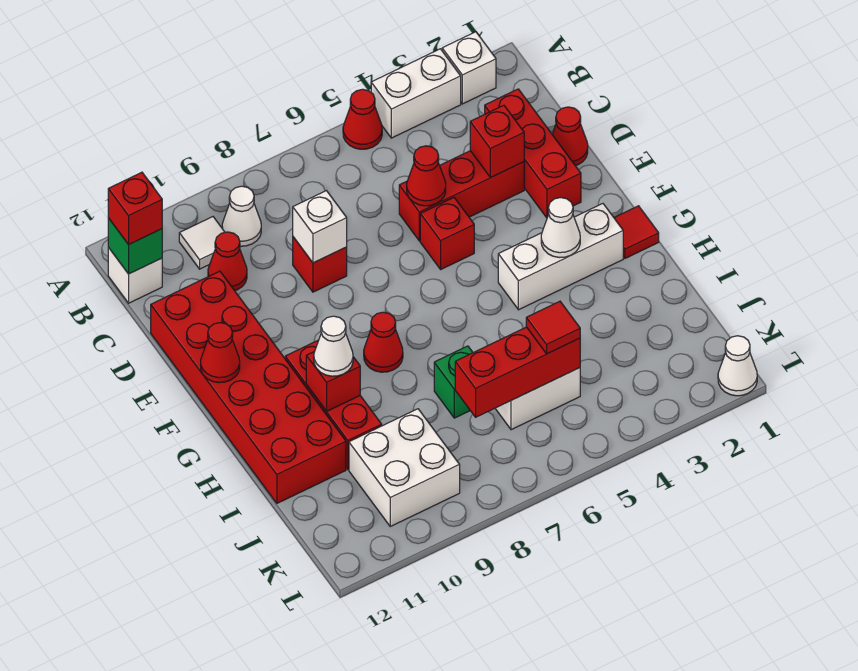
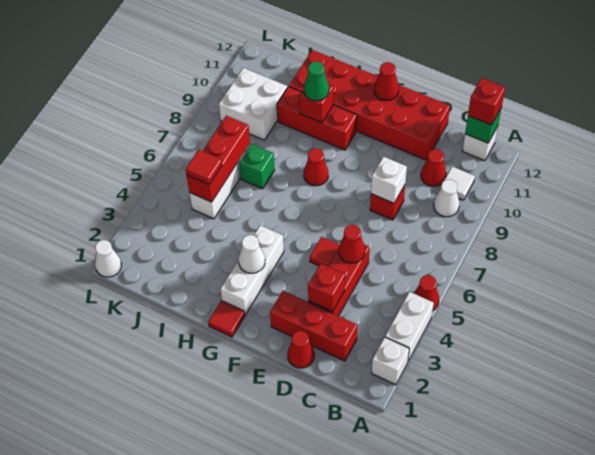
red 1x1 brick [420,198,474,269] -> red 1x1 tile [310,237,339,266]
white 1x1 cone [314,316,353,376] -> green 1x1 cone [304,61,329,101]

